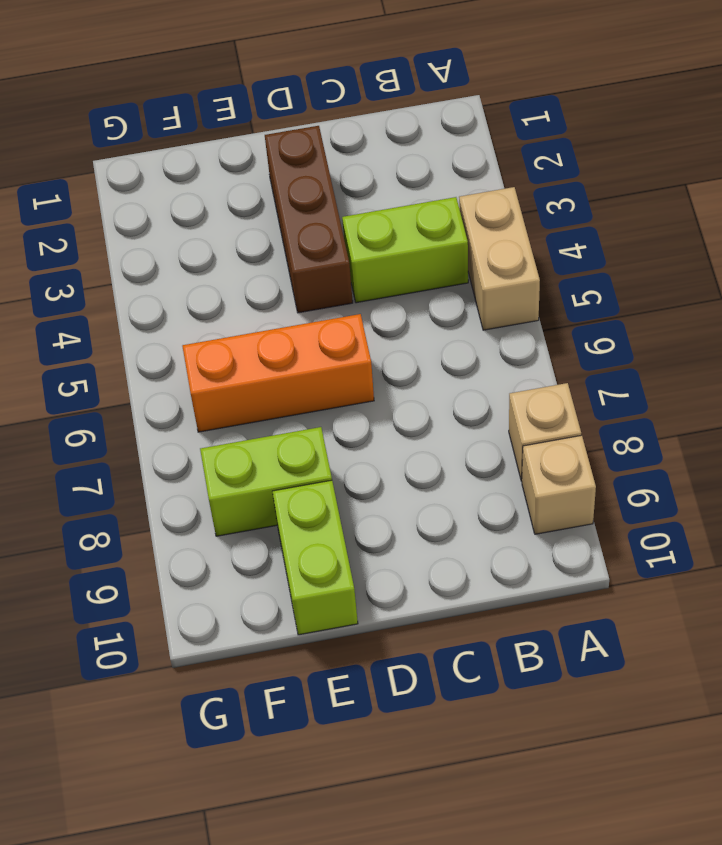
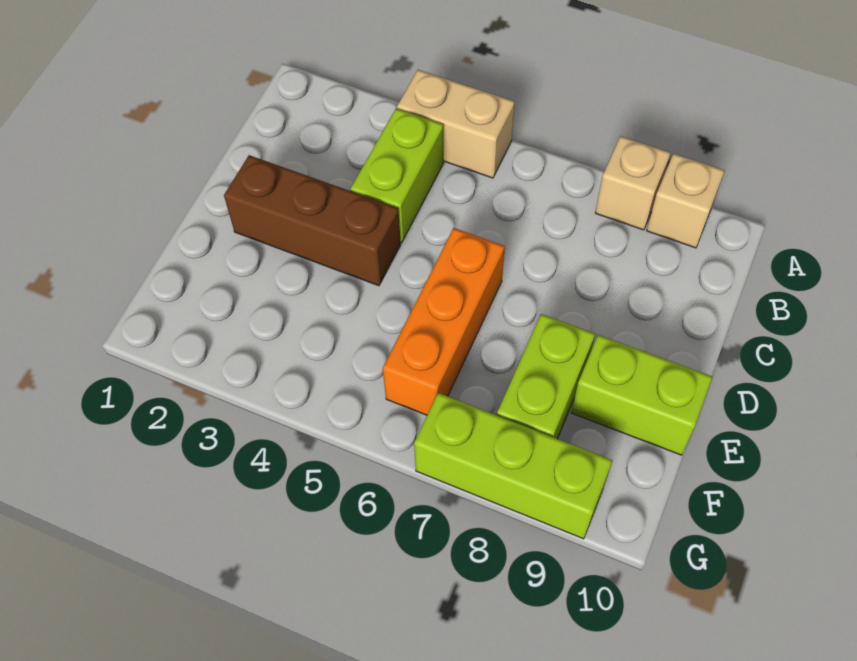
none -> lime 1x3 brick [414,393,612,539]

